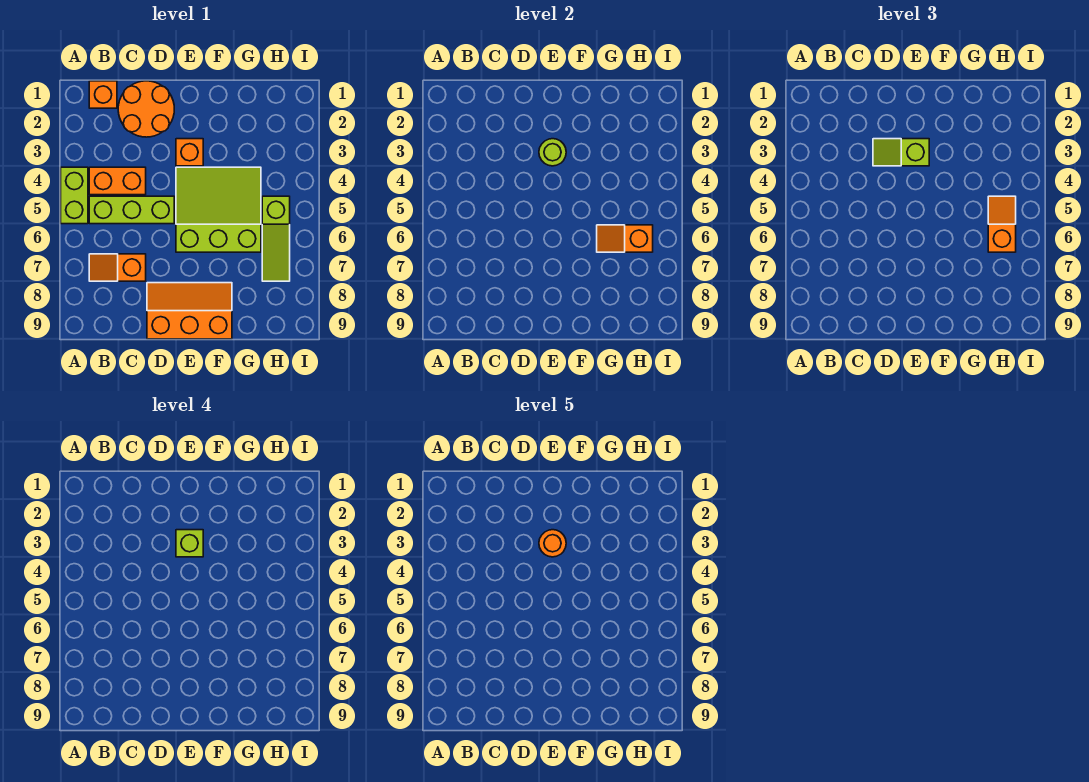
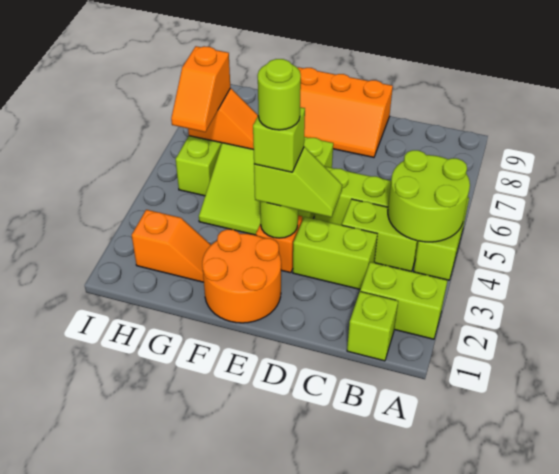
none -> lime 1x2 brick [360,262,448,339]
none -> lime 2x2 round brick [388,150,470,242]
orange 1x1 brick [89,81,117,108] -> lime 1x1 brick [347,292,398,361]
orange 1x2 brick [89,167,146,195] -> lime 1x2 brick [342,199,418,272]
orange 1x2 slope [89,254,146,281] -> orange 1x2 slope moved to [132,210,211,282]
orange 2x2 round brick [118,81,174,137] -> orange 2x2 round brick moved to [202,229,281,323]
none -> lime 1x2 brick [293,217,377,289]
orange 1x1 round brick [539,530,566,557] -> lime 1x1 round brick [258,59,301,130]

